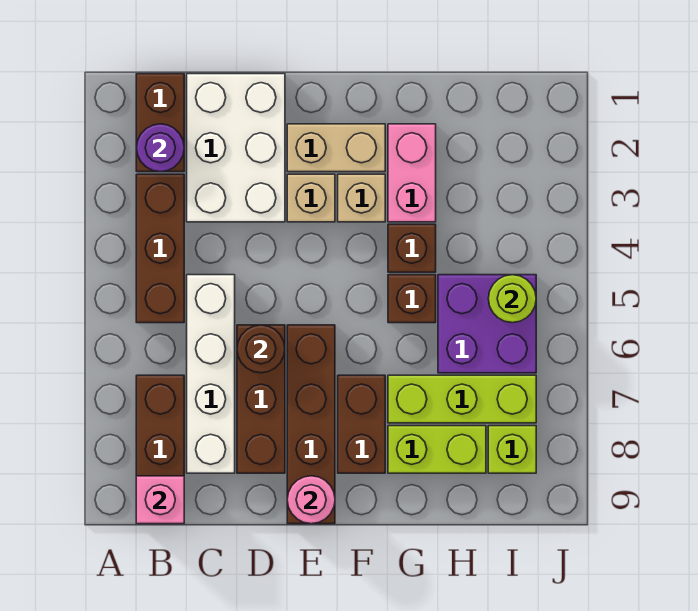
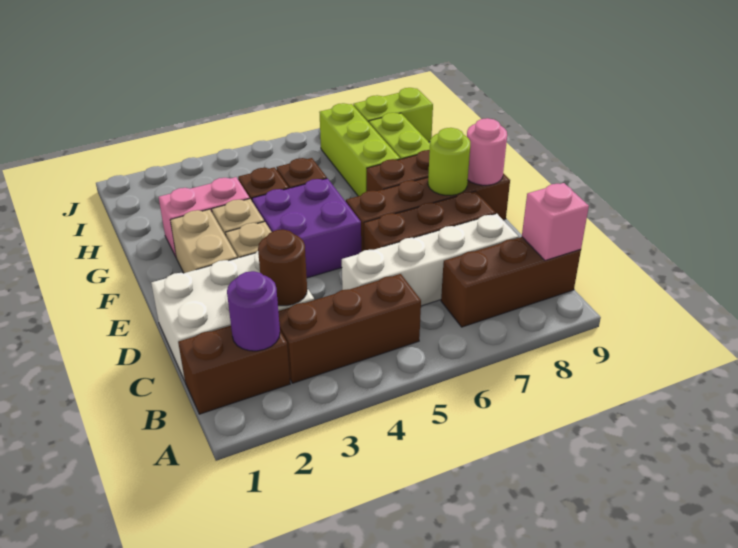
brown 1x1 round brick [237,325,285,373] -> brown 1x1 round brick moved to [258,230,307,306]
purple 2x2 brick [438,275,536,373] -> purple 2x2 brick moved to [252,178,361,278]
lime 1x1 round brick [488,275,536,323] -> lime 1x1 round brick moved to [428,128,470,195]
lime 1x1 brick [488,426,536,473] -> lime 1x2 brick [353,88,433,142]

